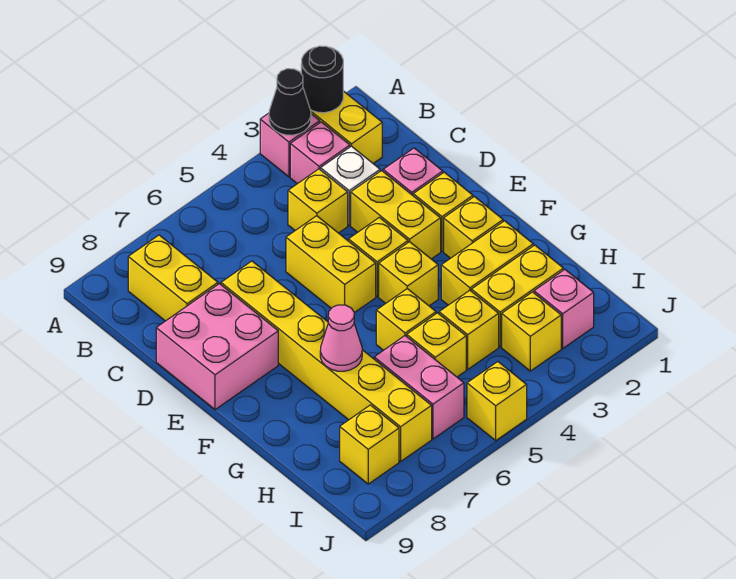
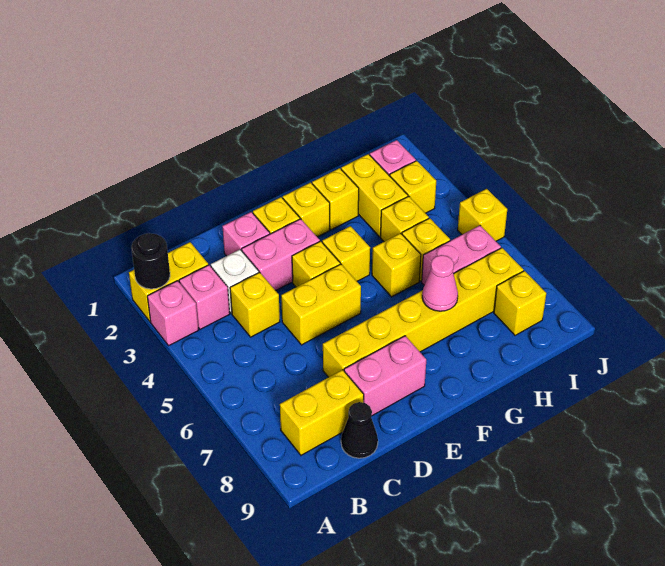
black 1x1 cone [269,69,311,135] -> black 1x1 cone moved to [341,402,378,458]
yellow 1x2 brick [351,171,441,259] -> pink 1x2 brick [242,219,320,291]
pink 2x2 brick [156,284,278,410] -> pink 1x2 brick [344,336,426,416]
yellow 1x2 brick [441,221,533,305] -> yellow 1x1 brick [312,168,359,230]

